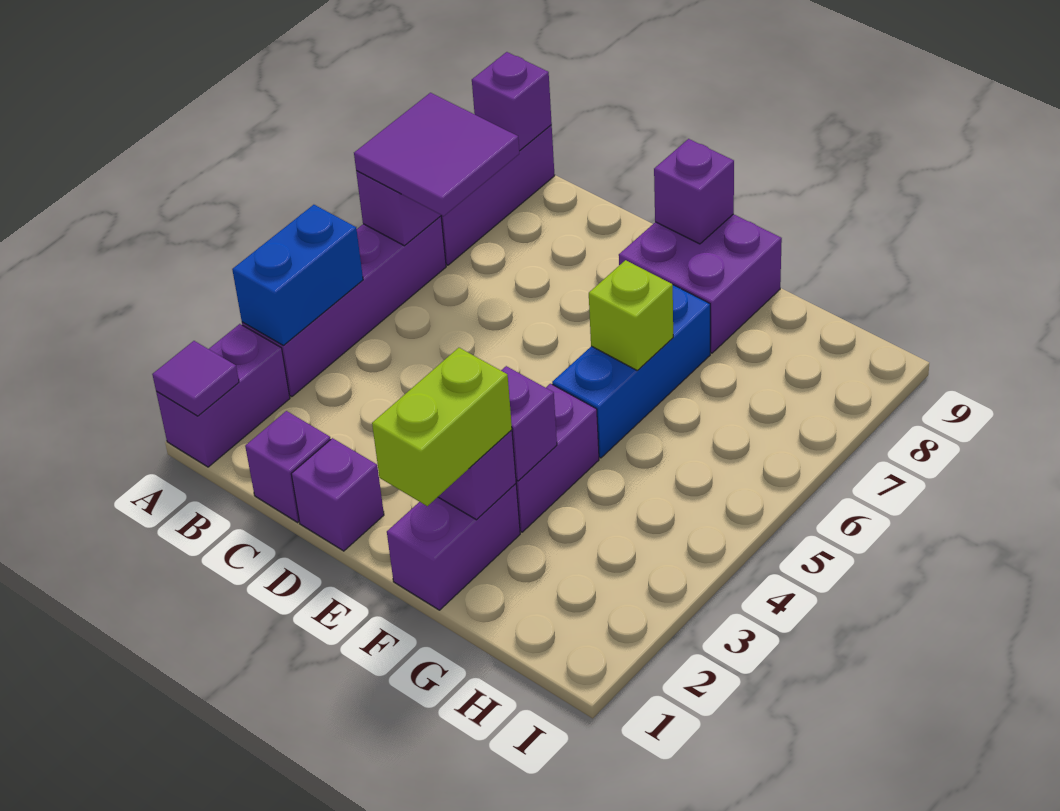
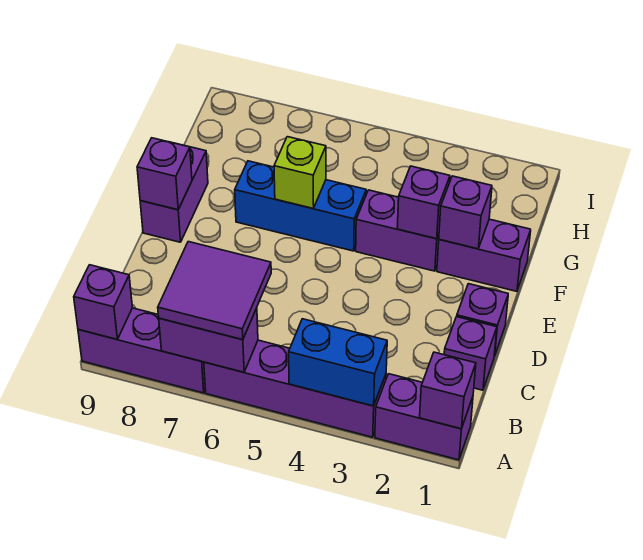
purple 1x1 tile [152,341,239,416] -> purple 1x1 brick [420,352,476,429]
purple 2x2 brick [619,214,782,353] -> purple 1x2 brick [140,147,208,242]
lime 1x2 brick [372,348,512,506] -> none

